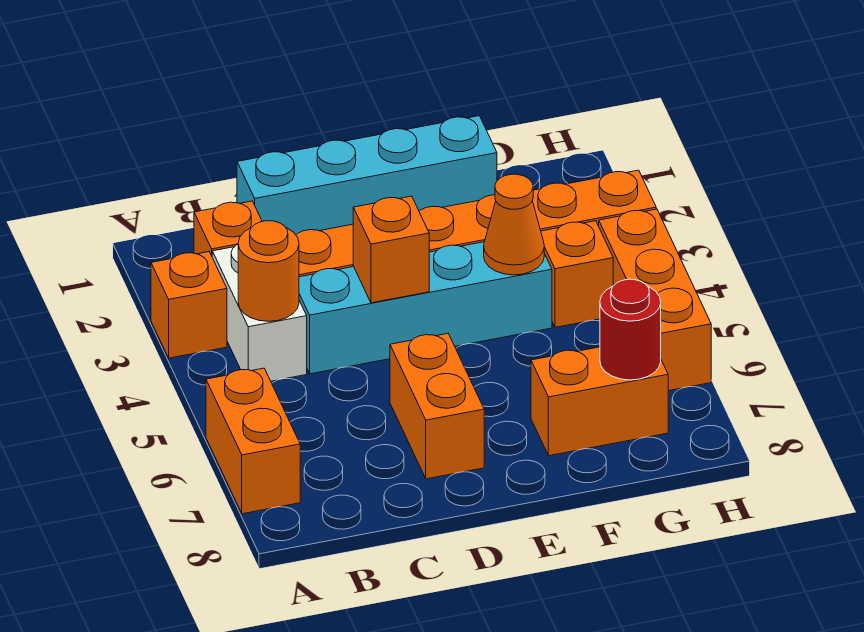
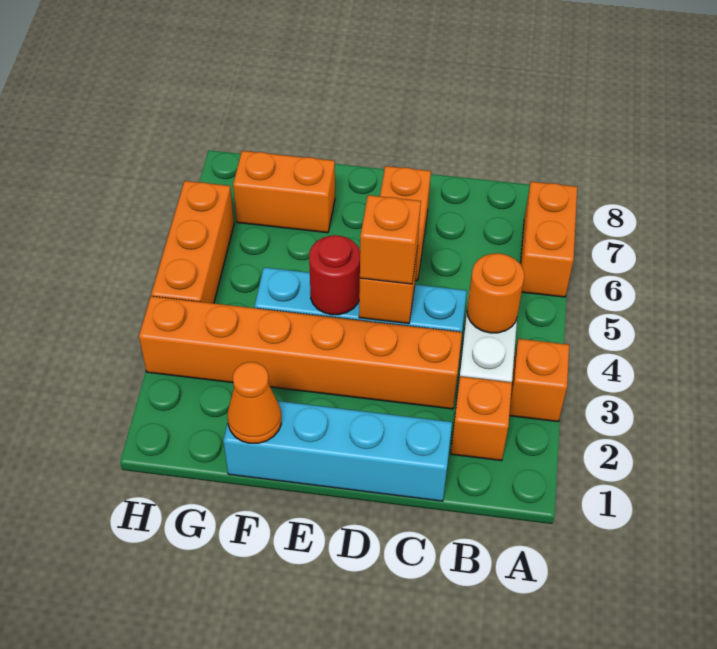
orange 1x1 cone [484,174,544,275] -> orange 1x1 cone moved to [227,362,281,443]
orange 1x1 brick [541,221,613,327] -> orange 1x1 brick moved to [360,195,421,284]
red 1x1 round brick [600,279,661,380] -> red 1x1 round brick moved to [309,235,360,315]

